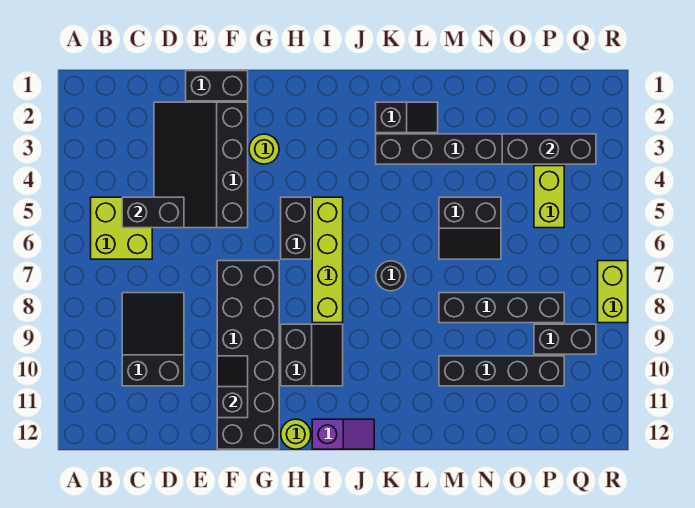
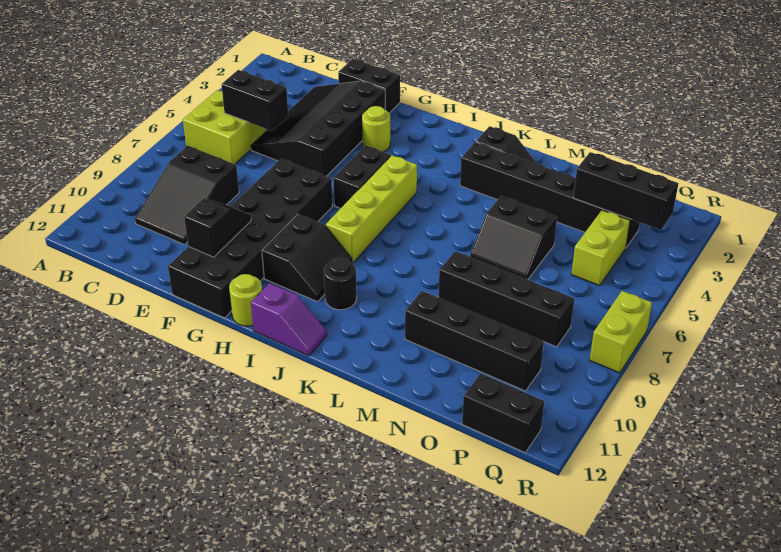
black 2x3 slope [122,293,184,386] -> black 2x3 slope turned to [135,146,239,245]
black 1x1 round brick [376,261,406,291] -> black 1x1 round brick moved to [324,258,357,310]
black 1x2 brick [534,324,596,354] -> black 1x2 brick moved to [462,374,544,453]

